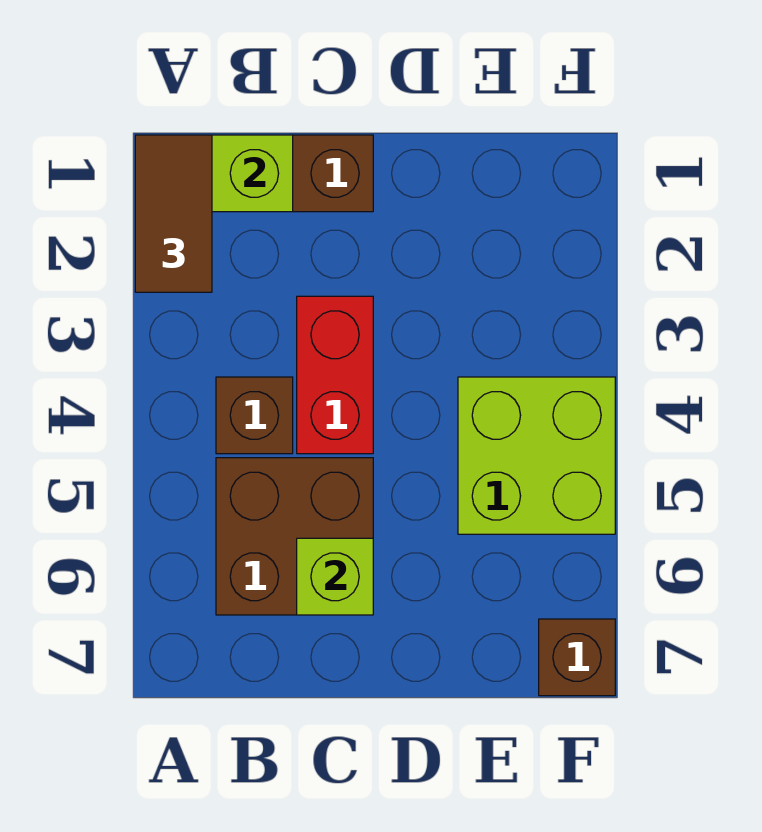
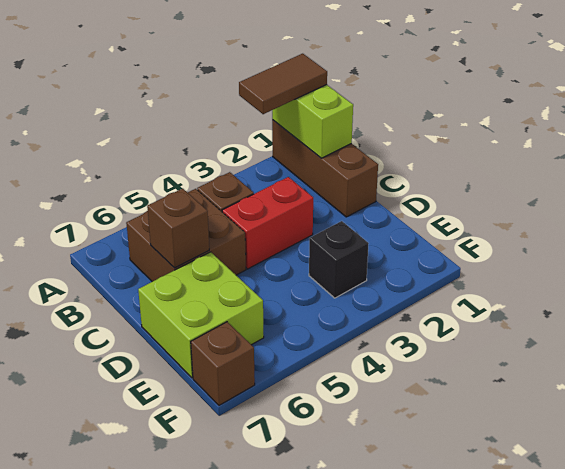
lime 1x1 brick [297,538,373,615] -> brown 1x1 brick [147,189,209,268]
none -> black 1x1 brick [309,221,369,298]
lime 2x2 brick [458,377,615,534] -> lime 2x2 brick moved to [138,252,264,378]

